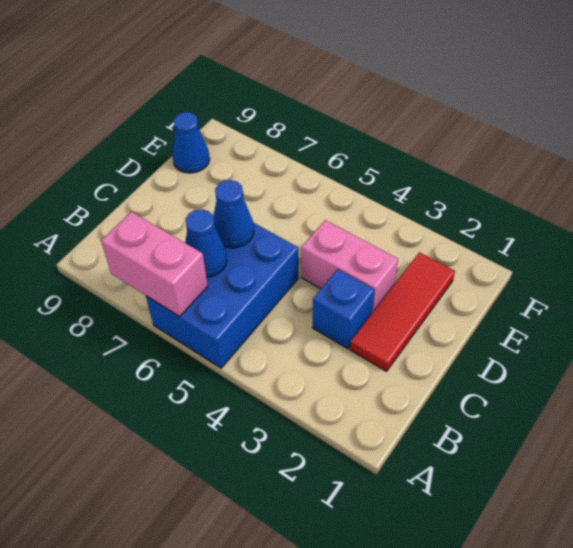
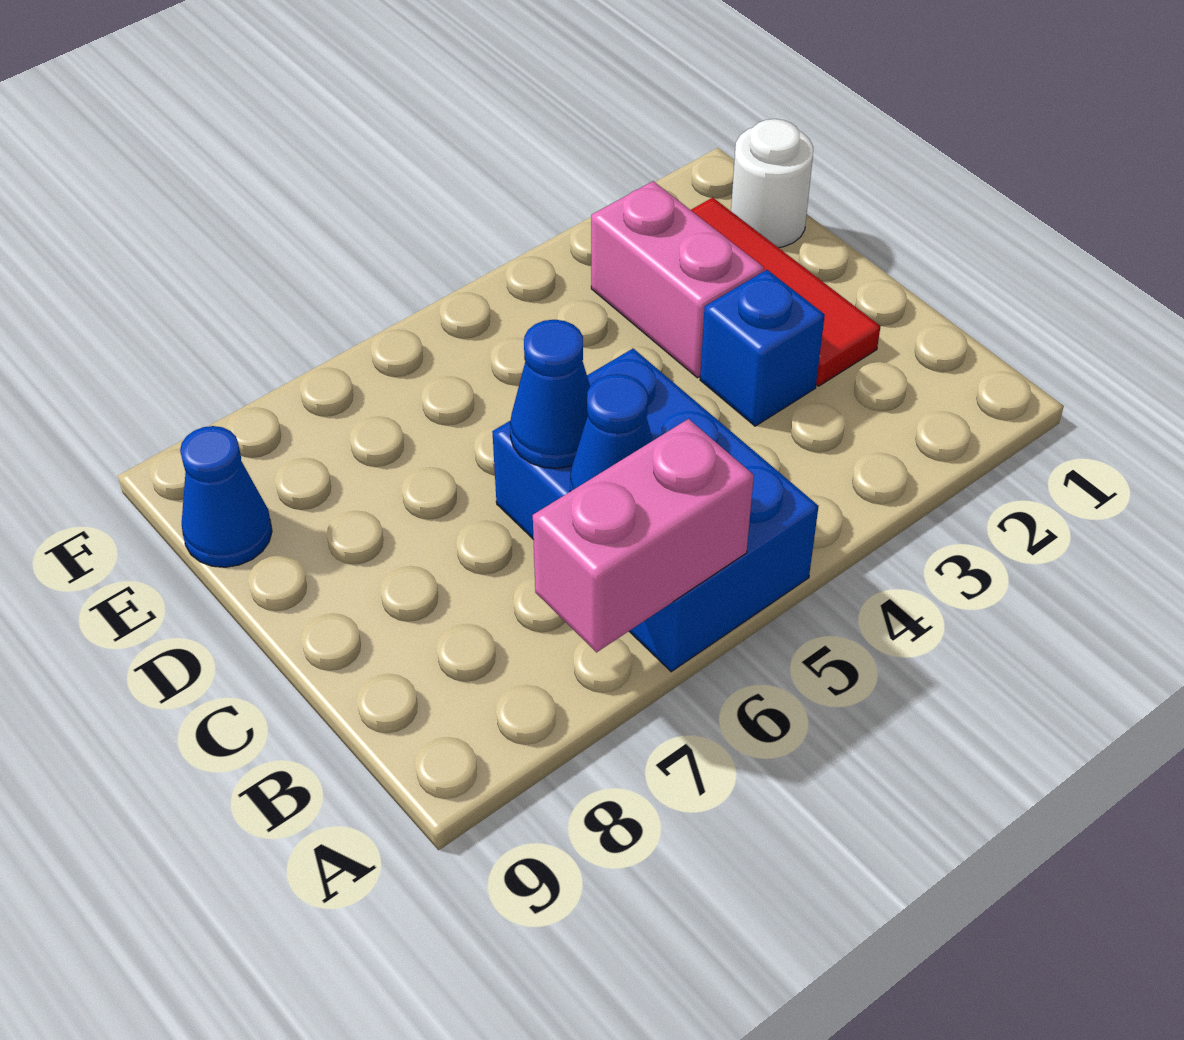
pink 1x2 brick [301,220,398,313] -> pink 1x2 brick turned to [591,181,764,378]
none -> white 1x1 round brick [731,119,813,248]

